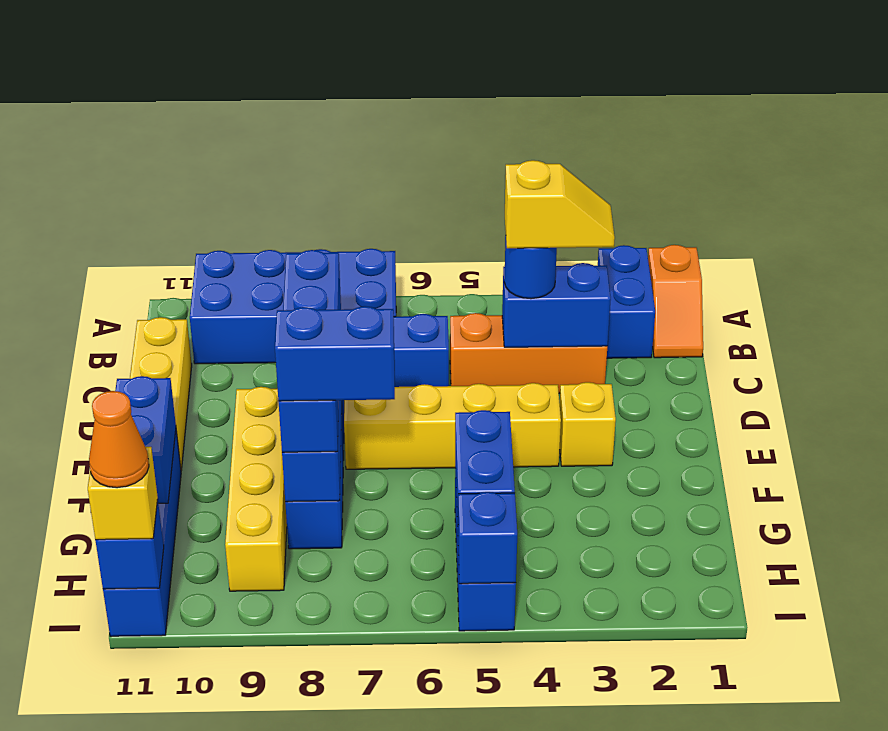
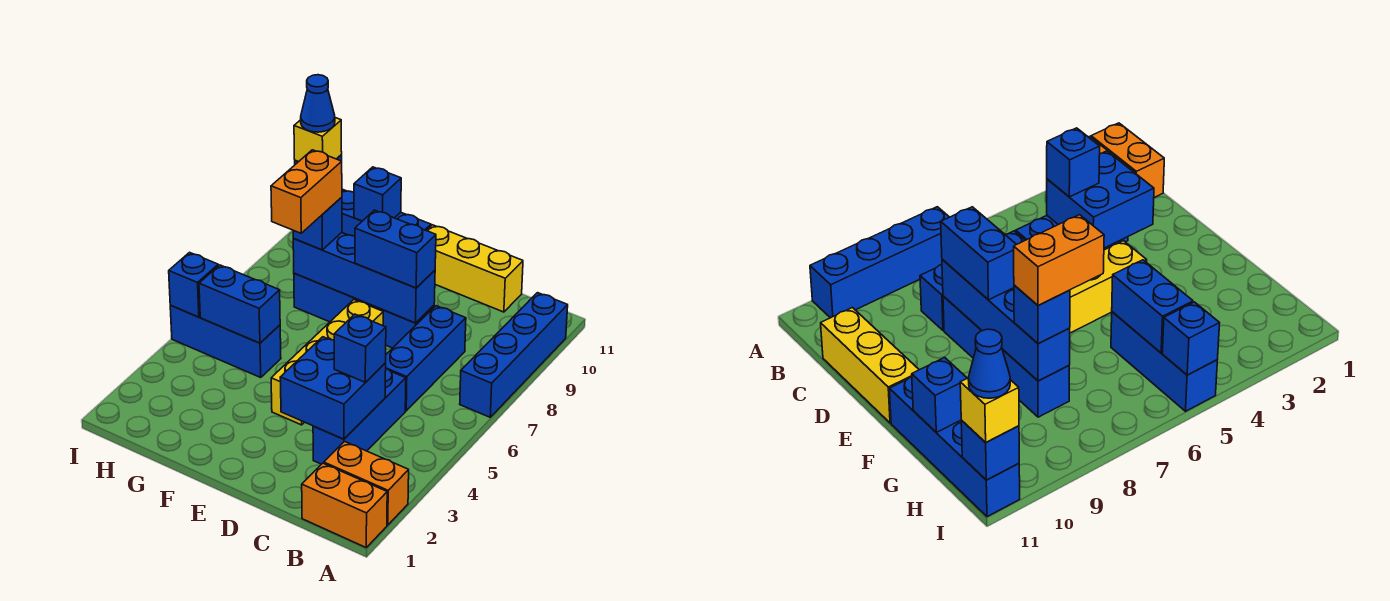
orange 1x2 slope [648,245,703,358] -> orange 1x2 brick [302,463,387,547]
blue 1x2 brick [598,245,655,358] -> orange 1x2 brick [324,442,409,525]
blue 2x4 brick [190,249,396,364] -> blue 1x4 brick [460,293,568,417]
orange 1x3 brick [450,313,607,393] -> blue 1x3 brick [313,369,406,464]
blue 1x2 brick [502,263,611,347] -> blue 2x2 brick [280,337,386,439]
yellow 1x2 slope [505,160,615,248] -> none
blue 1x1 round brick [504,237,557,299] -> blue 1x1 brick [334,314,386,382]
yellow 1x1 brick [560,382,616,466] -> none
yellow 1x4 brick [225,387,287,591] -> none
blue 1x2 brick [115,376,176,503] -> blue 1x1 brick [354,167,401,221]
blue 1x2 brick [275,306,395,401] -> orange 1x2 brick [271,150,342,233]
orange 1x1 cone [89,391,149,488] -> blue 1x1 cone [301,75,335,132]

